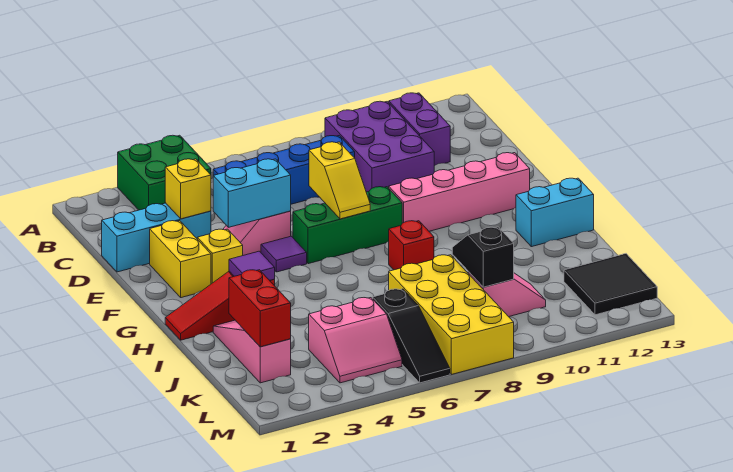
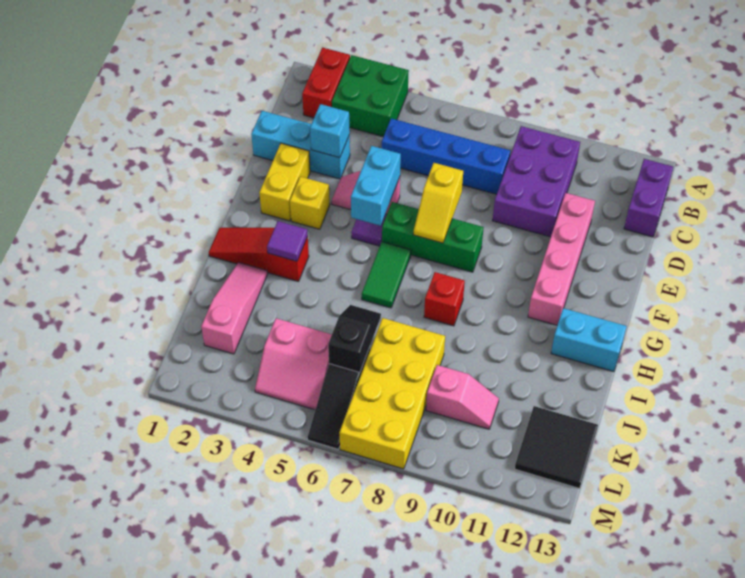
purple 1x2 brick [389,93,450,166] -> purple 1x2 brick moved to [624,159,673,237]
yellow 1x1 brick [165,159,211,219] -> cyan 1x1 brick [310,104,350,158]
cyan 1x2 brick [213,159,291,227] -> cyan 1x2 brick turned to [351,146,401,226]
pink 1x4 brick [389,153,530,231] -> pink 1x4 brick turned to [528,193,595,325]
none -> green 1x2 tile [362,242,411,308]
red 1x2 brick [229,270,291,347] -> red 1x2 brick moved to [302,47,350,118]
black 1x2 slope [452,227,514,287] -> black 1x2 slope moved to [328,305,381,372]

